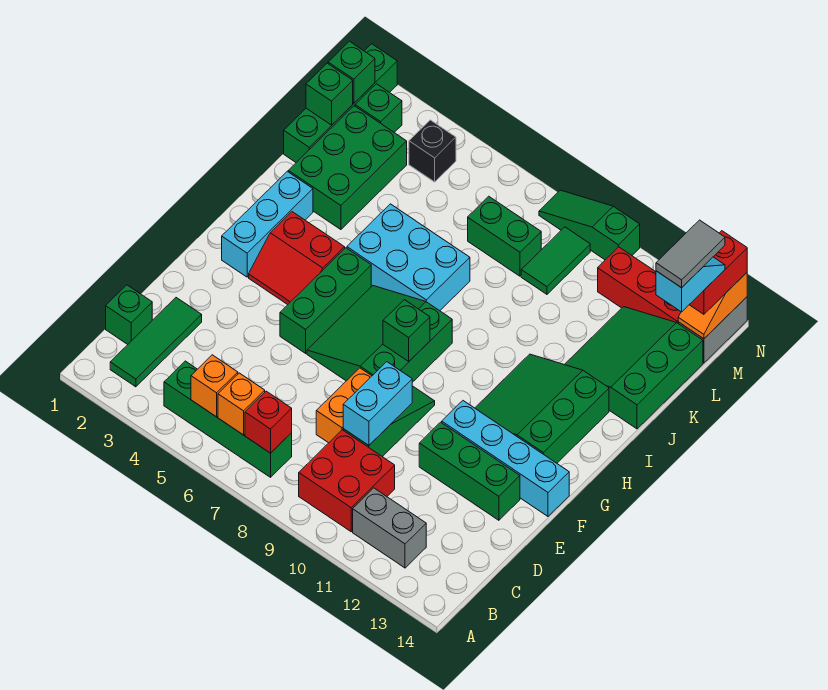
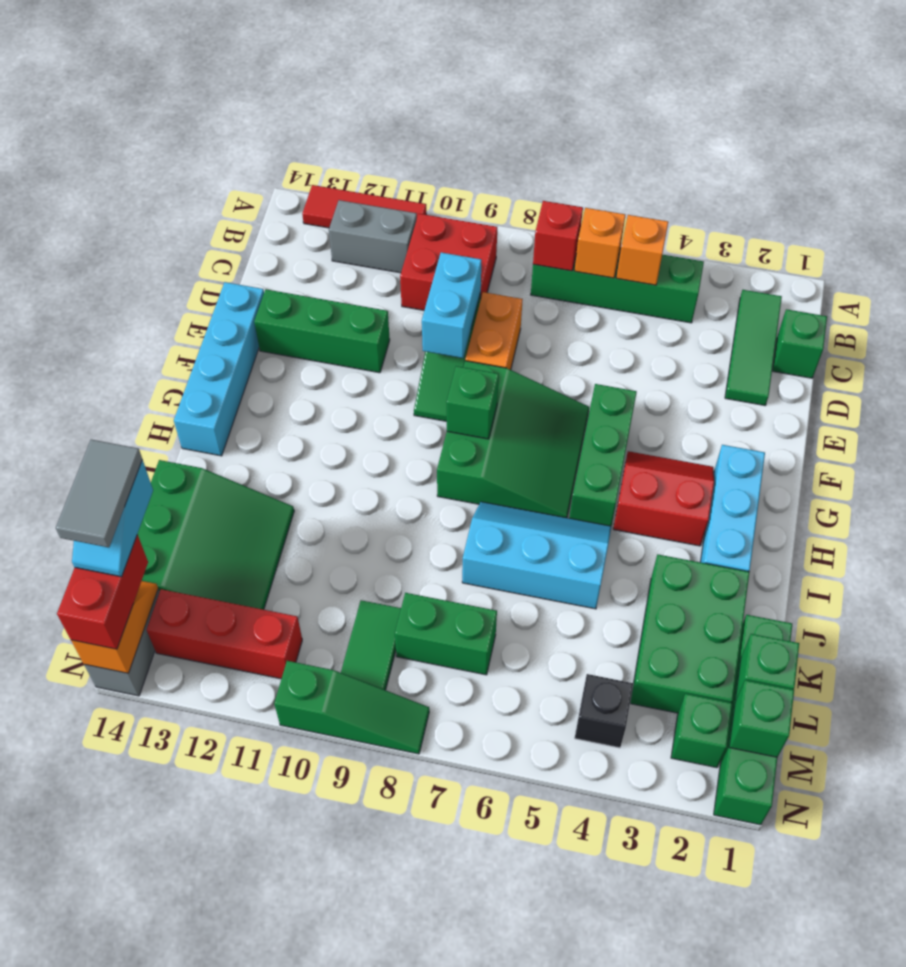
none -> red 1x3 tile [302,185,426,228]
cyan 1x4 brick [442,401,569,516] -> cyan 1x4 brick turned to [174,282,264,456]
green 3x3 slope [475,354,609,463] -> none
cyan 2x3 brick [347,204,470,311] -> cyan 2x3 slope [462,502,611,609]

